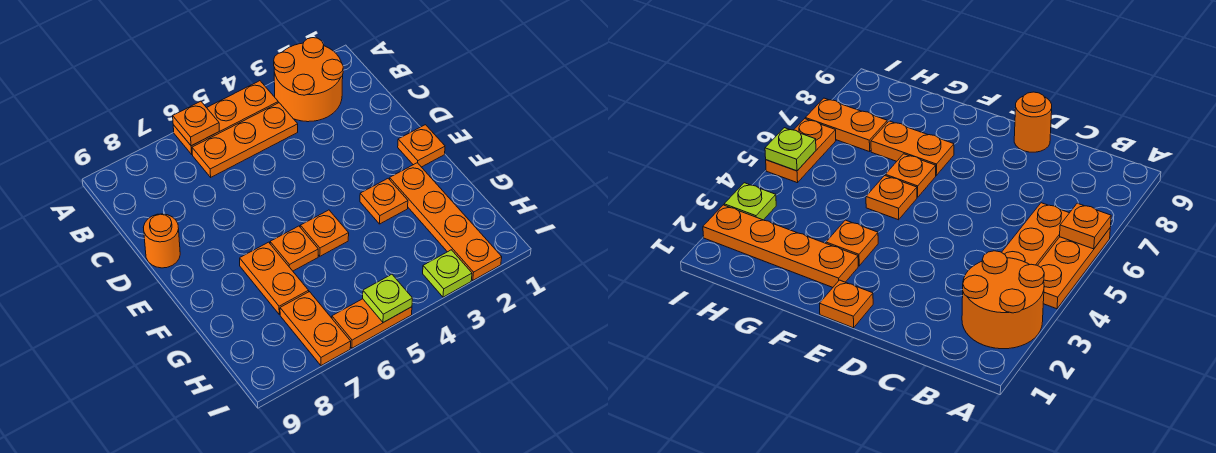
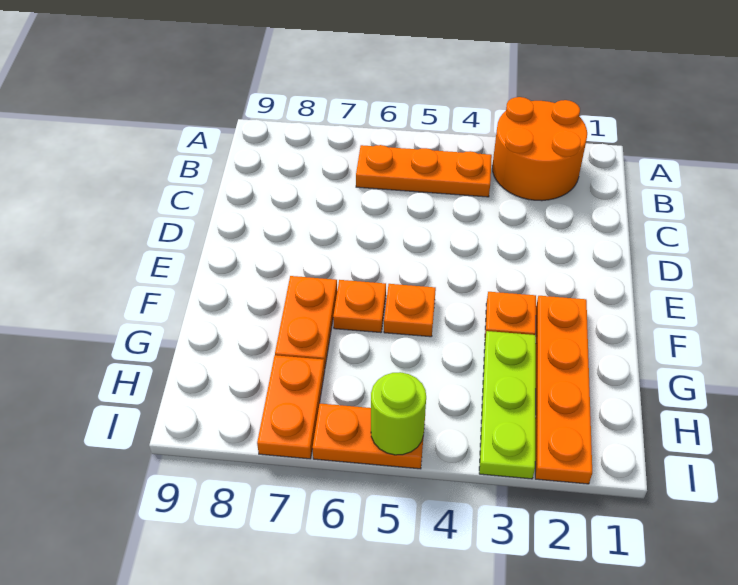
orange 1x3 plate [173,81,278,154] -> none
orange 1x1 plate [173,101,219,146] -> none
orange 1x1 round brick [143,214,180,268] -> none
orange 1x1 plate [398,125,445,167] -> none
lime 1x1 plate [423,250,472,297] -> lime 1x3 plate [479,331,536,479]
lime 1x1 plate [363,274,413,323] -> lime 1x1 round brick [371,372,426,455]

